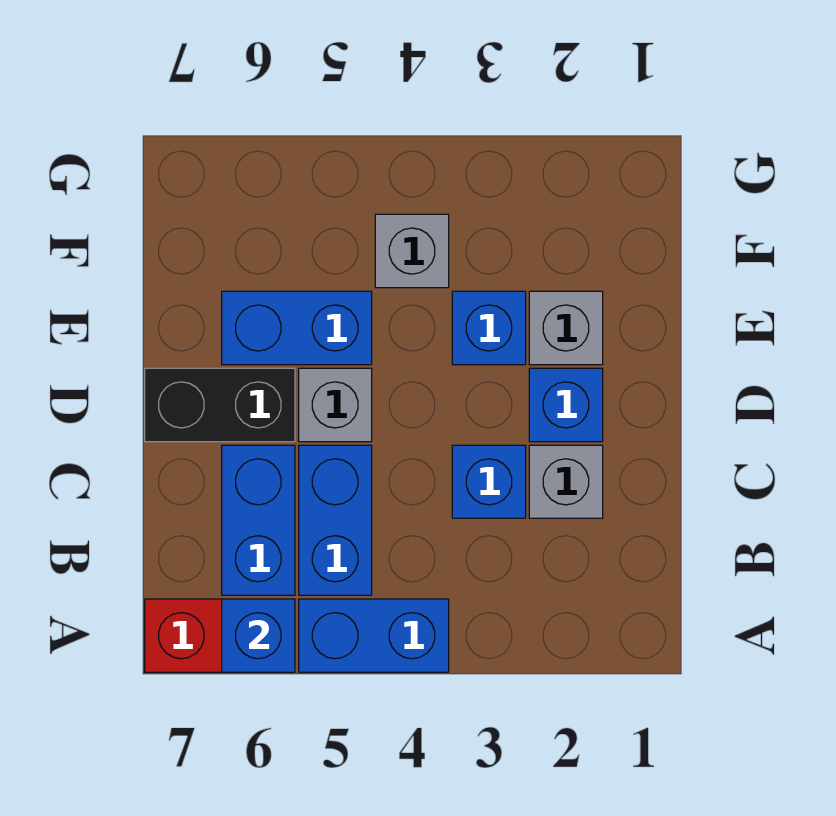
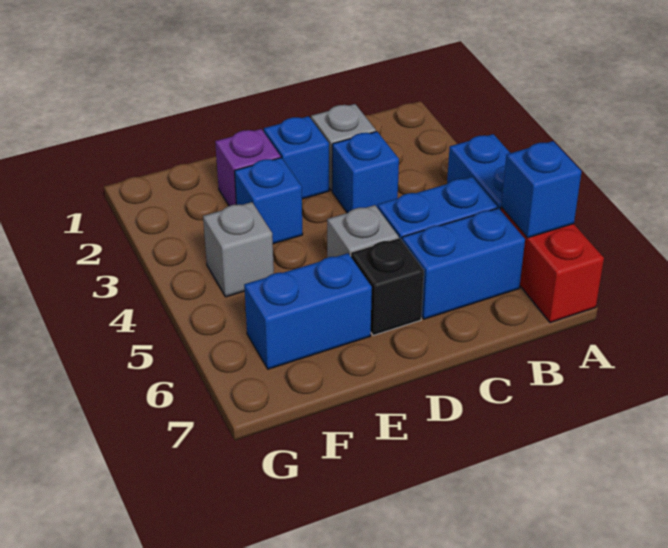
black 1x2 brick [145,368,295,442] -> black 1x1 brick [351,238,424,336]
grey 1x1 brick [529,291,603,365] -> purple 1x1 brick [215,129,281,206]
blue 1x2 brick [222,291,372,365] -> blue 1x2 brick turned to [244,253,372,369]

